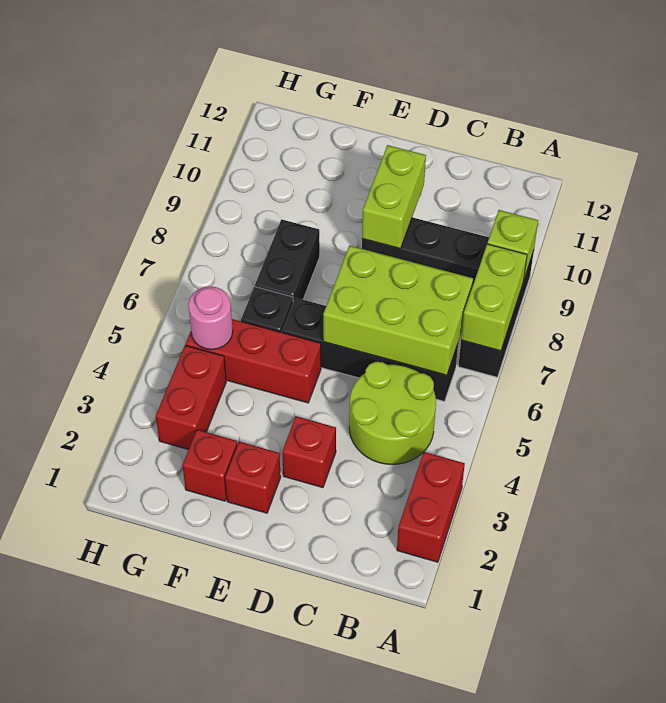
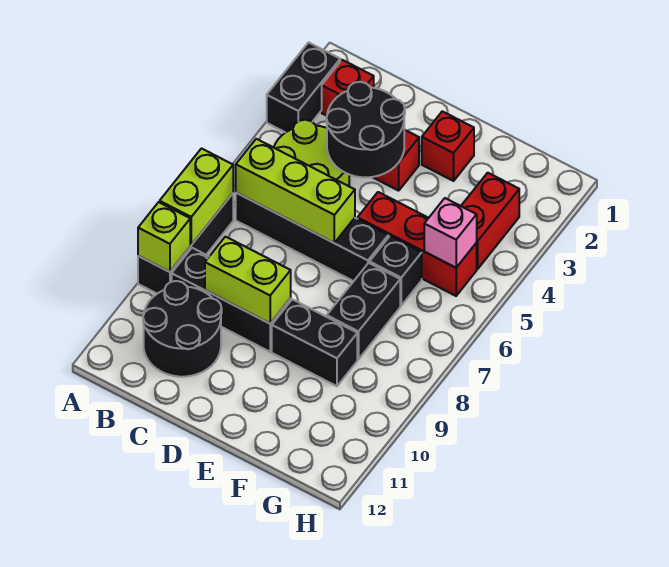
red 1x2 brick [397,452,465,562] -> black 1x2 brick [267,42,340,133]
lime 2x3 brick [323,246,473,375] -> lime 1x3 brick [236,139,355,243]
none -> black 2x2 round brick [143,281,222,377]
none -> black 2x2 round brick [326,82,405,177]
lime 1x2 brick [362,145,426,249] -> lime 1x2 brick turned to [205,237,291,323]
none -> black 1x2 brick [272,299,357,386]
red 1x1 brick [182,430,237,501] -> red 1x1 brick moved to [322,60,374,116]
pink 1x1 round brick [188,286,233,349] -> pink 1x1 brick [424,198,477,268]

